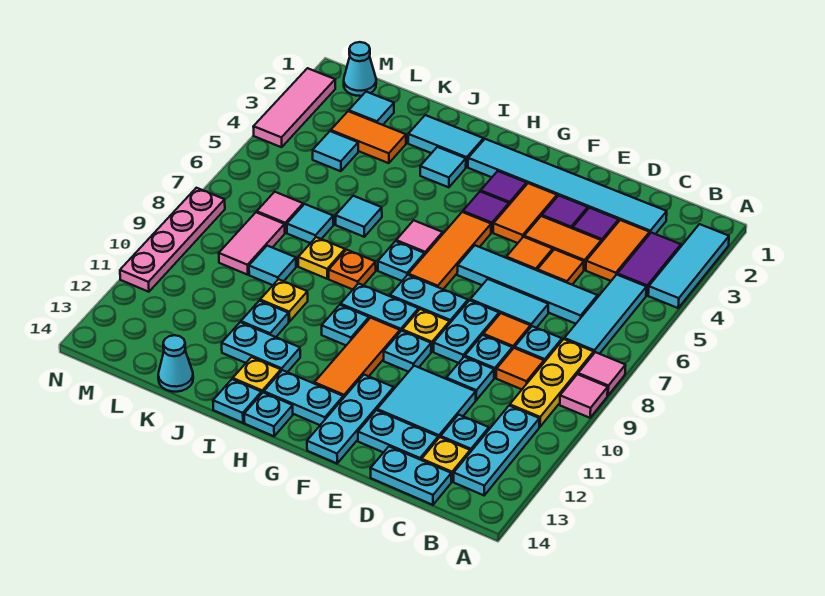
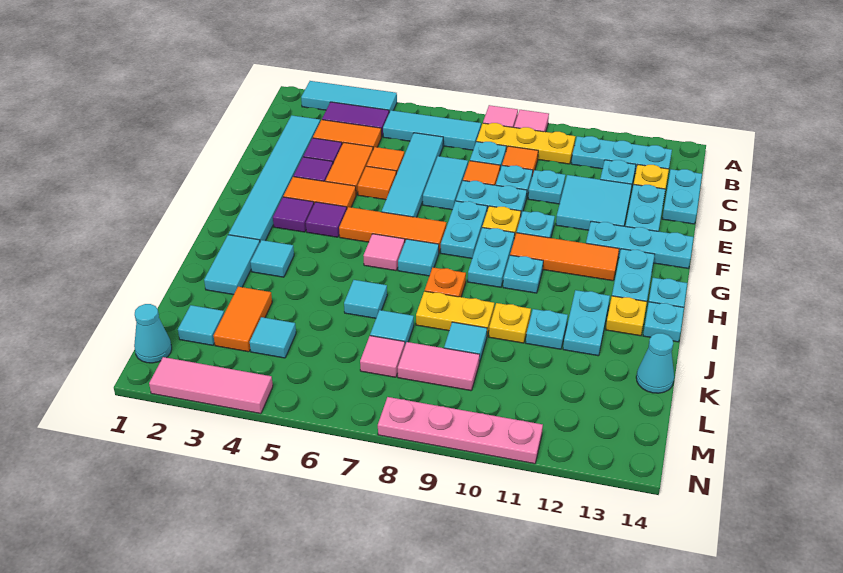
cyan 1x1 plate [378,241,424,281] -> cyan 1x1 tile [398,239,439,276]
yellow 1x1 plate [298,237,345,279] -> yellow 1x2 plate [416,291,494,335]

